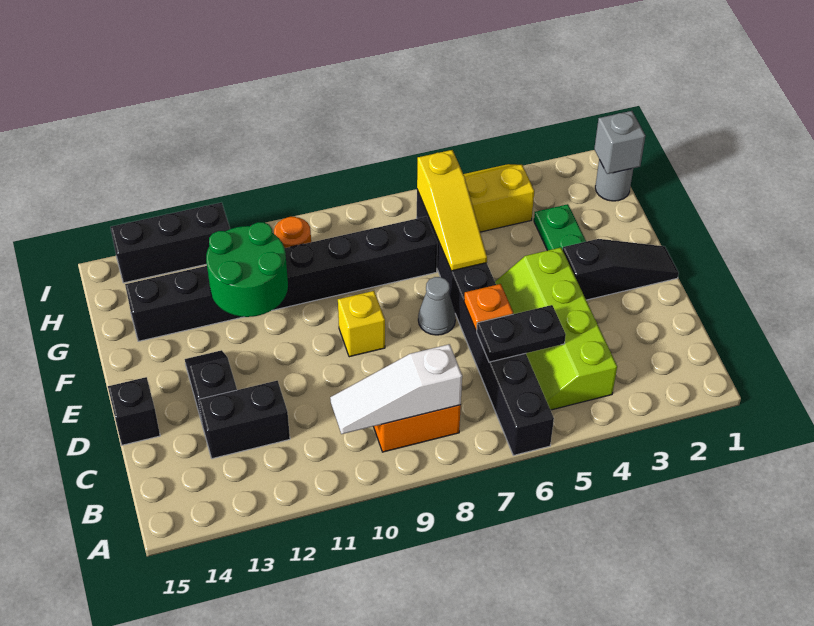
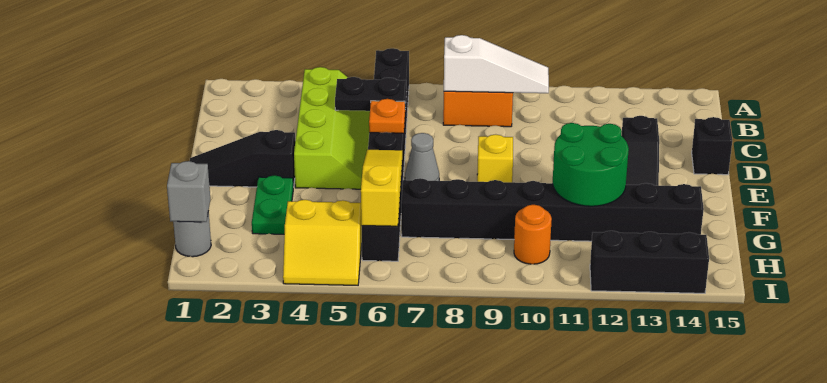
black 1x2 brick [198,381,290,459] -> none

